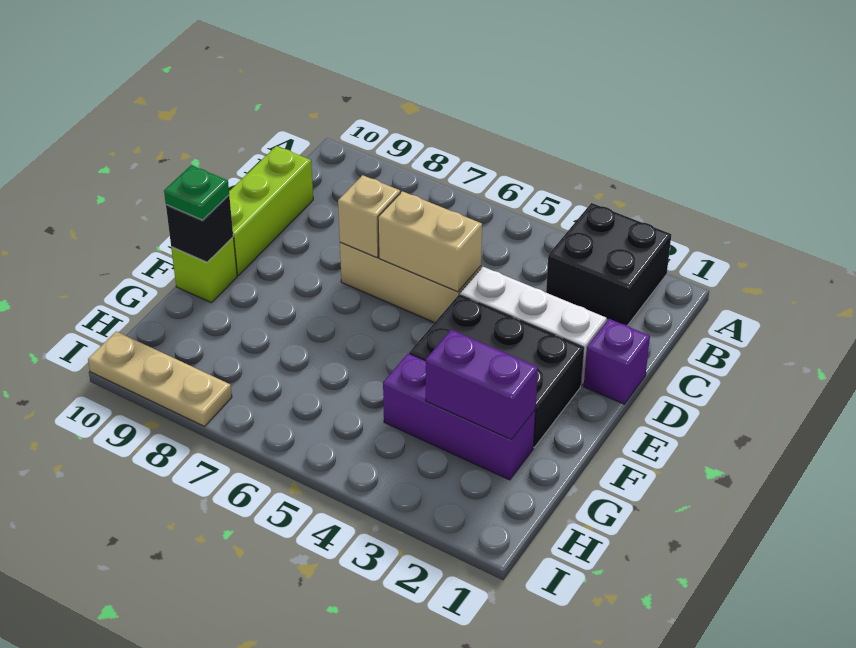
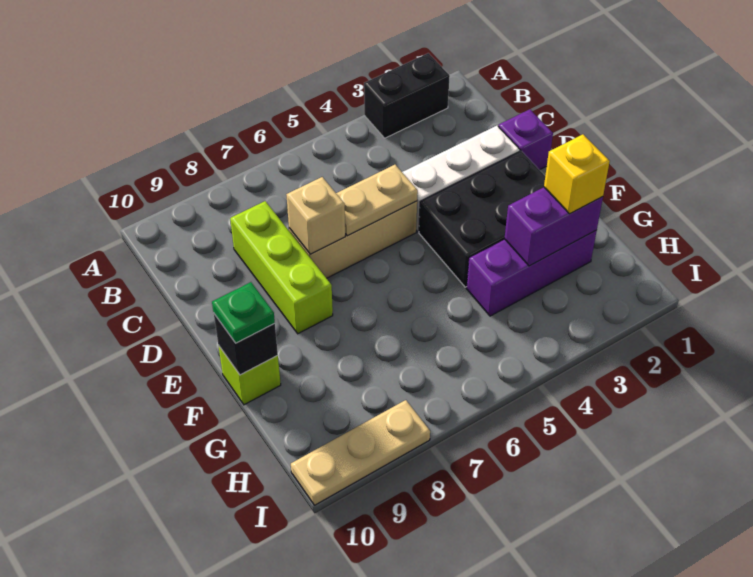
black 2x2 brick [546,203,671,326] -> black 1x2 brick [364,53,450,138]
lime 1x3 brick [229,146,313,275] -> lime 1x3 brick moved to [230,201,333,334]
tan 1x2 brick [378,191,482,292] -> tan 1x2 plate [336,165,418,236]
none -> yellow 1x1 brick [544,134,610,214]

